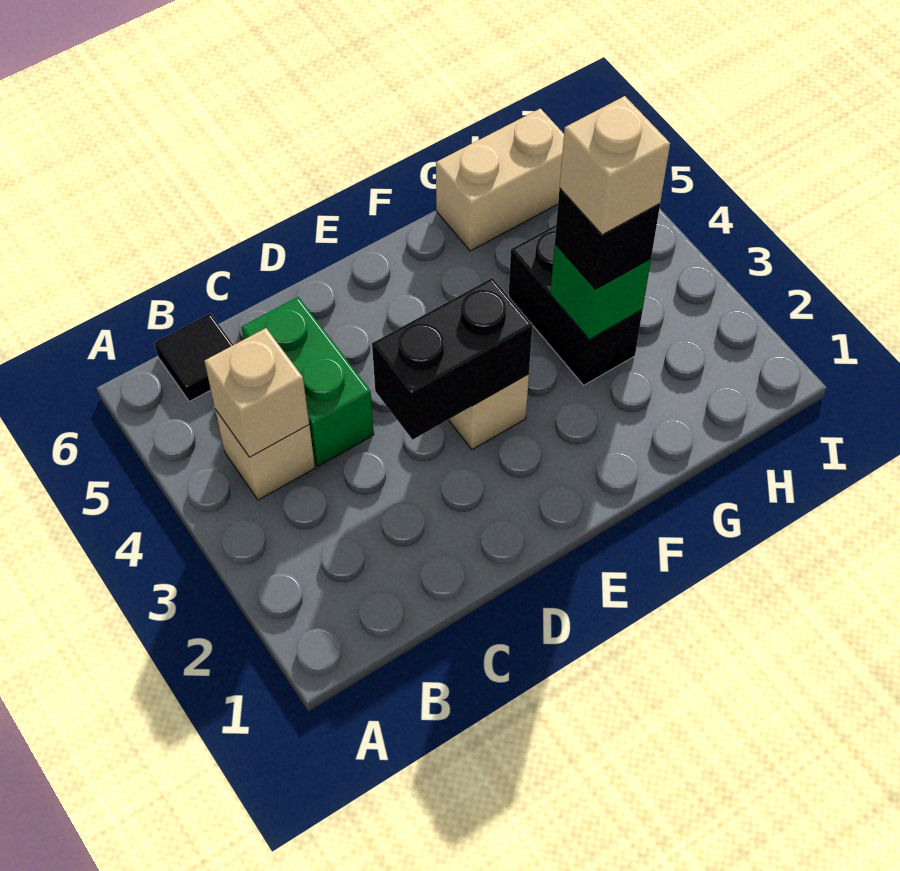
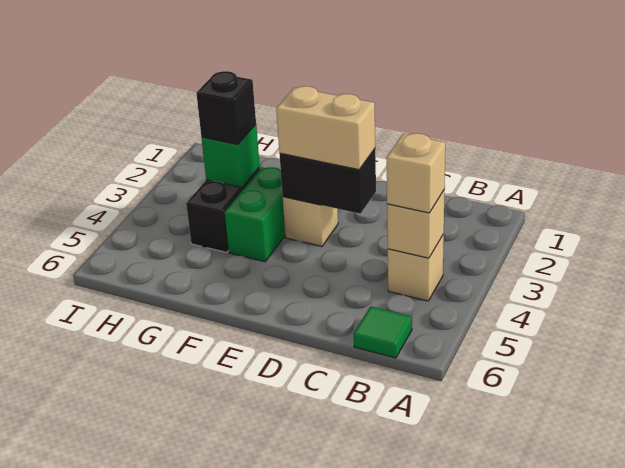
black 1x1 tile [154,313,233,402] -> green 1x1 tile [354,306,412,358]
green 1x2 brick [241,297,374,466] -> green 1x2 brick moved to [225,167,285,262]
tan 1x1 brick [560,96,670,235] -> tan 1x1 brick moved to [387,133,445,213]
tan 1x2 brick [436,109,564,251] -> tan 1x2 brick moved to [276,86,375,170]

